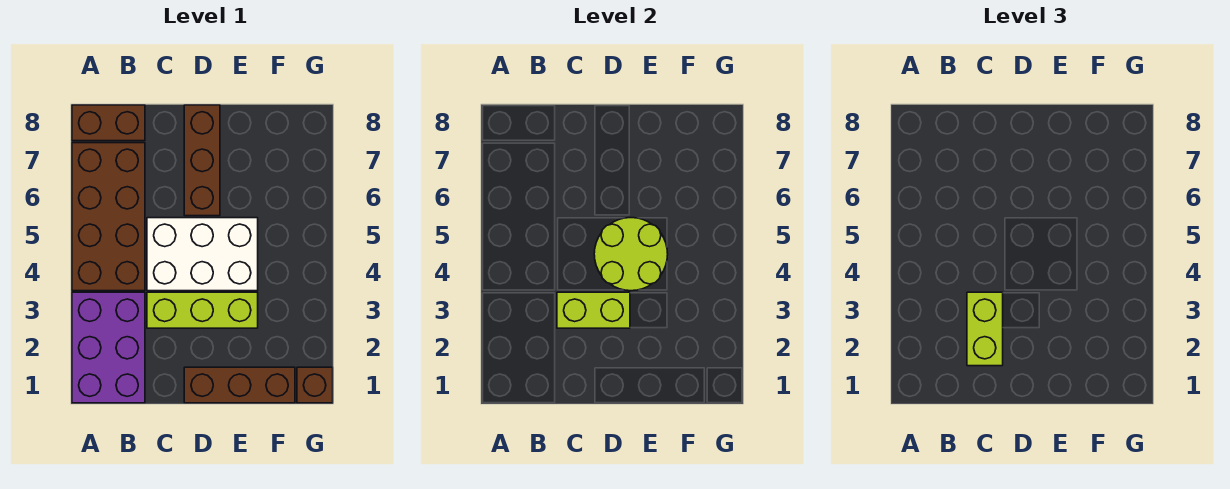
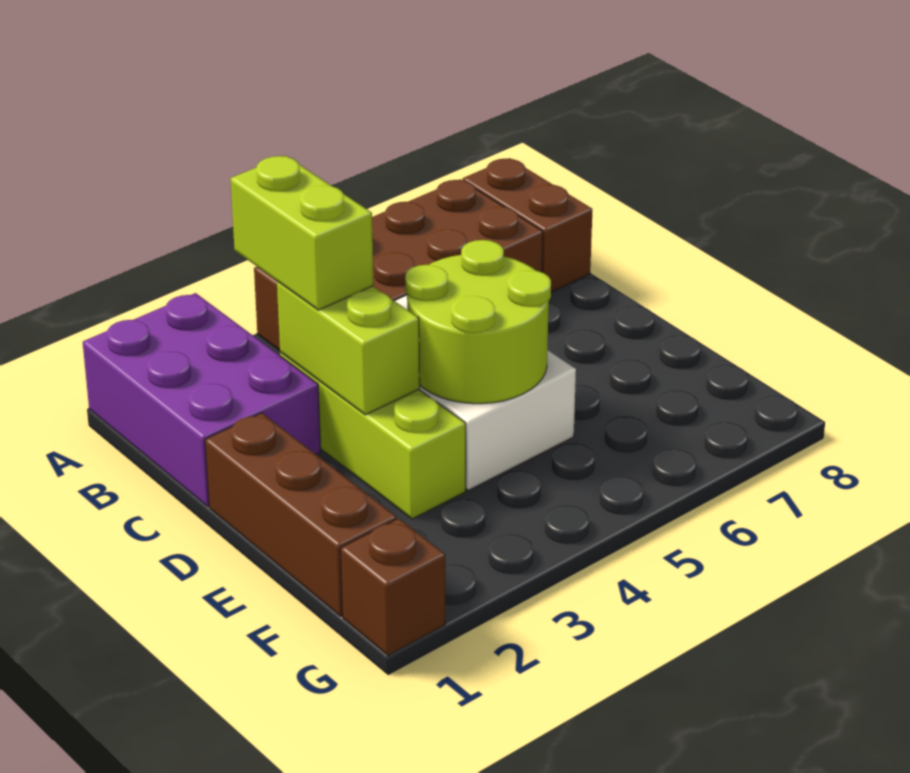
purple 2x3 brick [72,292,145,403] -> purple 2x3 brick turned to [83,293,321,507]
lime 1x2 brick [967,292,1003,366] -> lime 1x2 brick turned to [230,156,373,310]
brown 1x3 brick [184,105,220,216] -> none

